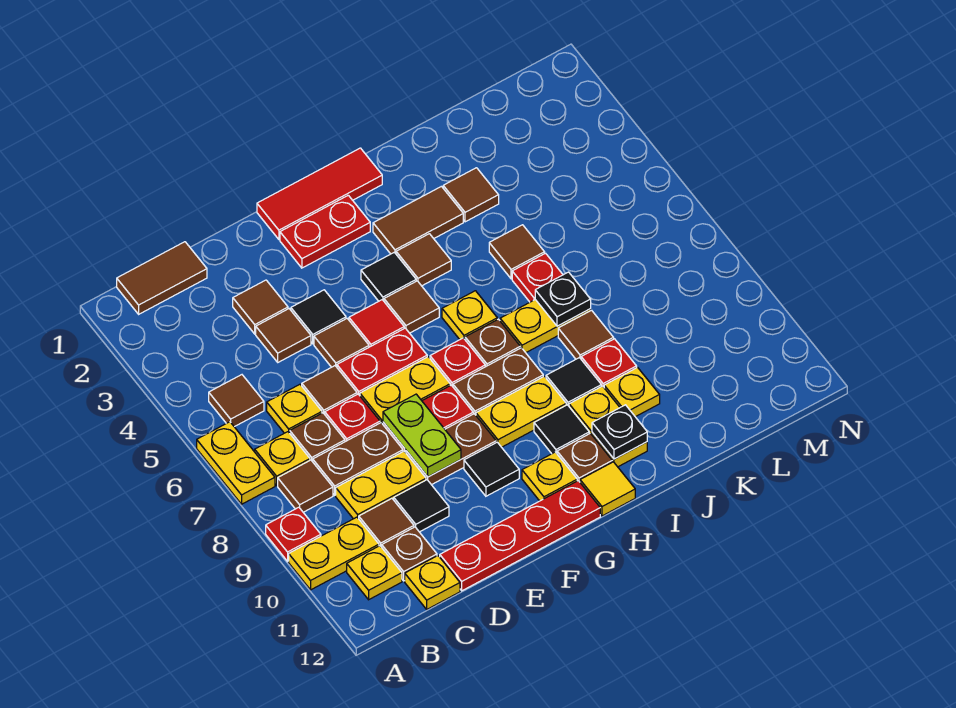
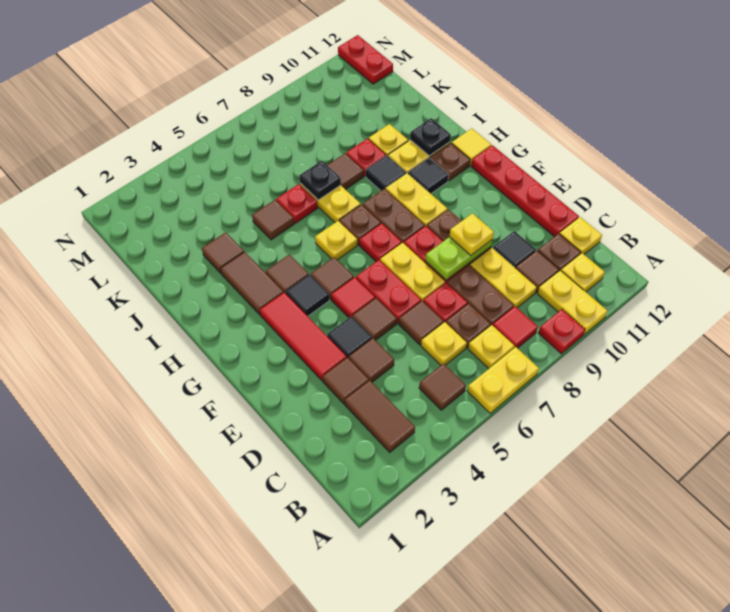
brown 1x2 tile [117,242,207,314] -> brown 1x2 tile moved to [345,380,415,452]
brown 1x1 tile [278,460,333,512] -> red 1x1 tile [493,306,538,348]
red 1x3 tile [257,148,382,239] -> red 1x3 tile moved to [260,293,347,381]
red 1x2 plate [280,195,370,268] -> red 1x2 plate moved to [338,35,393,84]
black 1x1 tile [464,442,519,496] -> none
yellow 1x1 plate [522,452,577,501] -> yellow 1x1 plate moved to [450,213,494,256]

